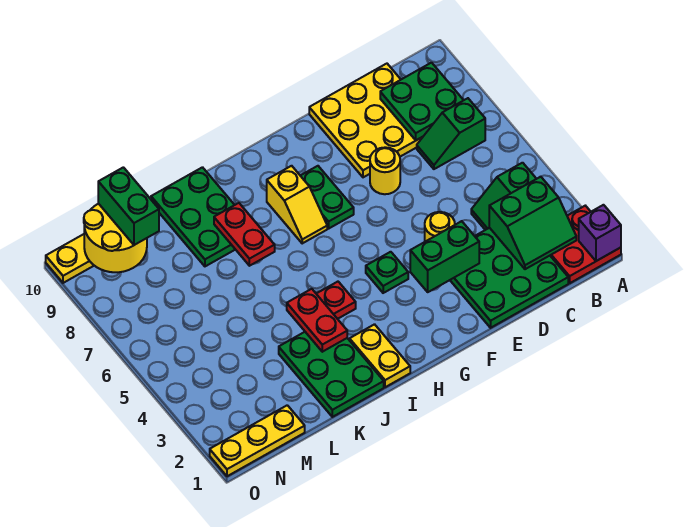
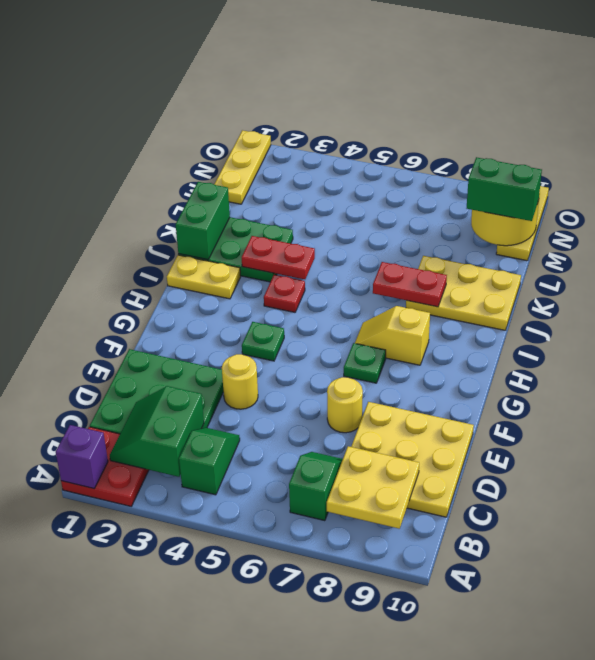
green 2x2 plate [380,63,464,140] -> yellow 2x2 plate [327,446,419,529]
green 1x2 brick [410,221,479,292] -> green 1x2 brick moved to [176,182,230,260]
green 1x2 plate [300,166,354,228] -> green 1x1 plate [344,343,386,383]
green 2x3 plate [151,167,235,266] -> yellow 2x3 plate [406,256,521,330]

